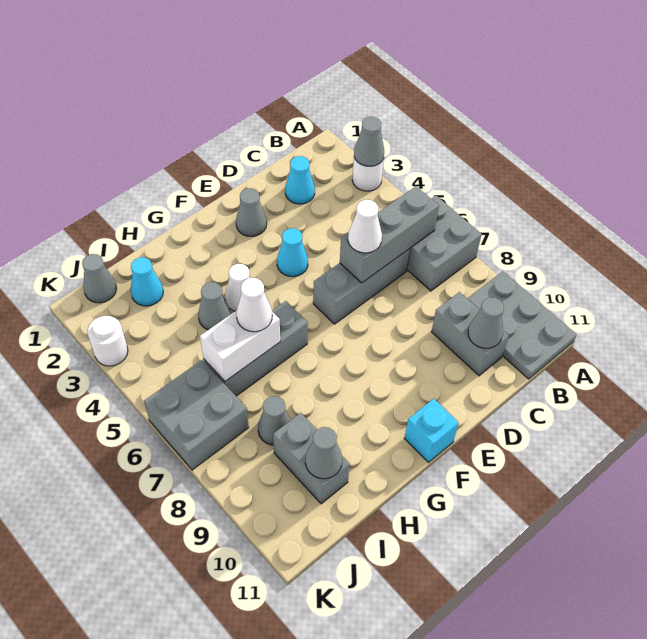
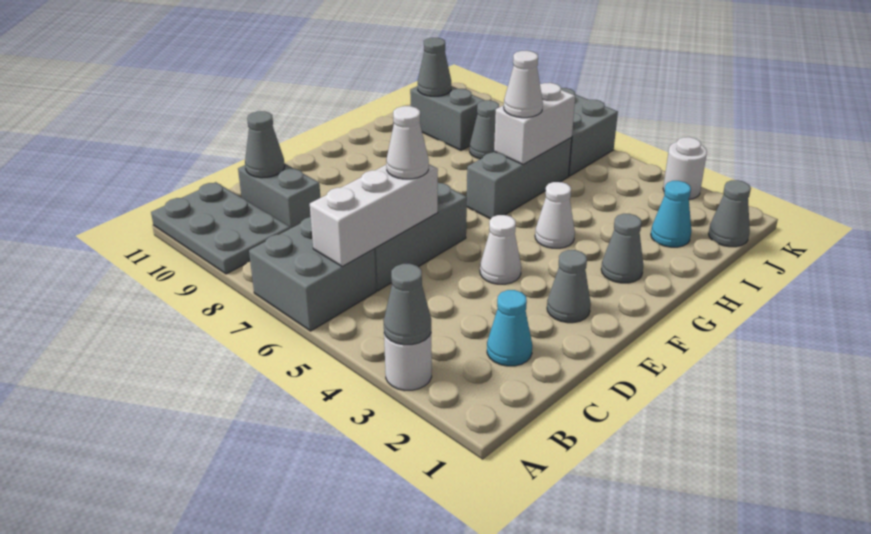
grey 1x3 brick [340,186,439,283] -> white 1x3 brick [310,164,438,266]
cyan 1x1 cone [277,228,308,277] -> white 1x1 cone [480,215,521,284]
cyan 1x1 brick [404,399,459,462] -> none
grey 1x1 cone [198,282,231,330] -> grey 1x1 cone moved to [601,213,643,283]

